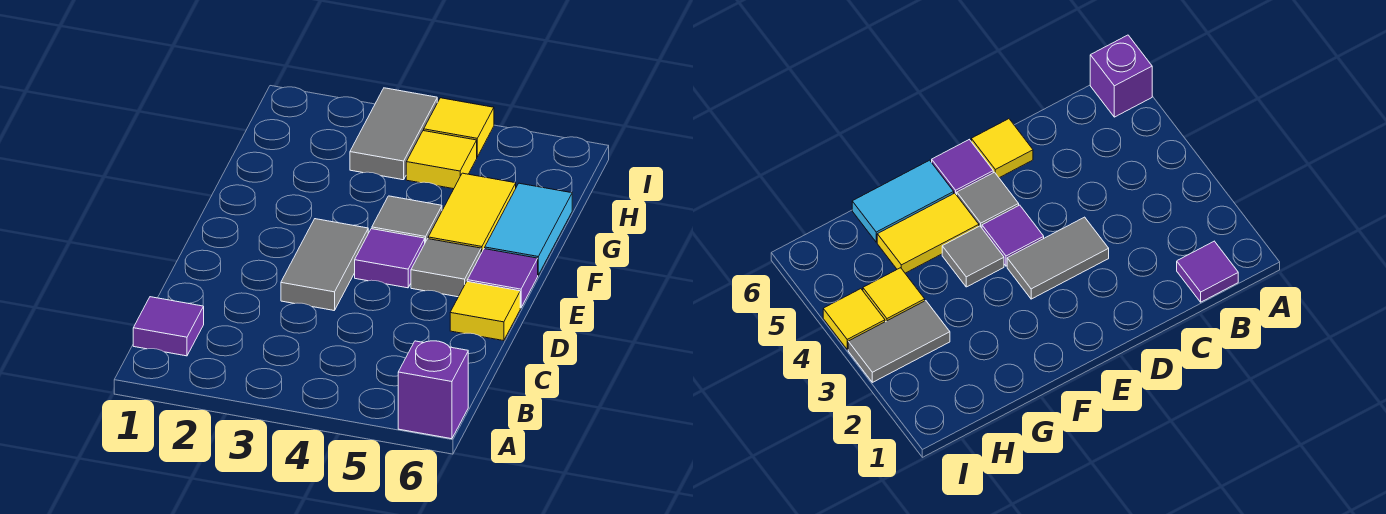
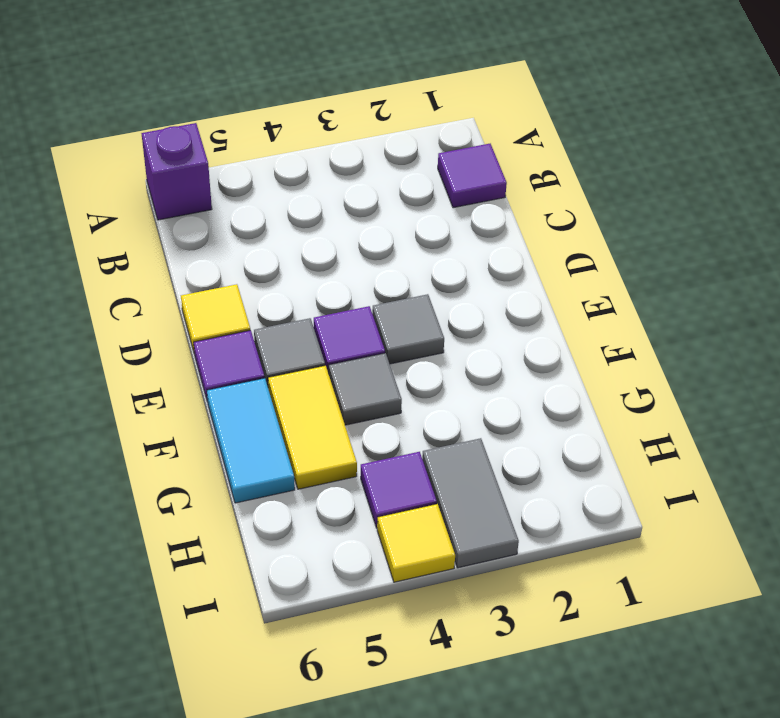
grey 1x2 tile [281,219,368,310] -> grey 1x1 tile [372,294,444,364]
yellow 1x1 tile [406,131,477,189] -> purple 1x1 tile [361,452,437,528]

